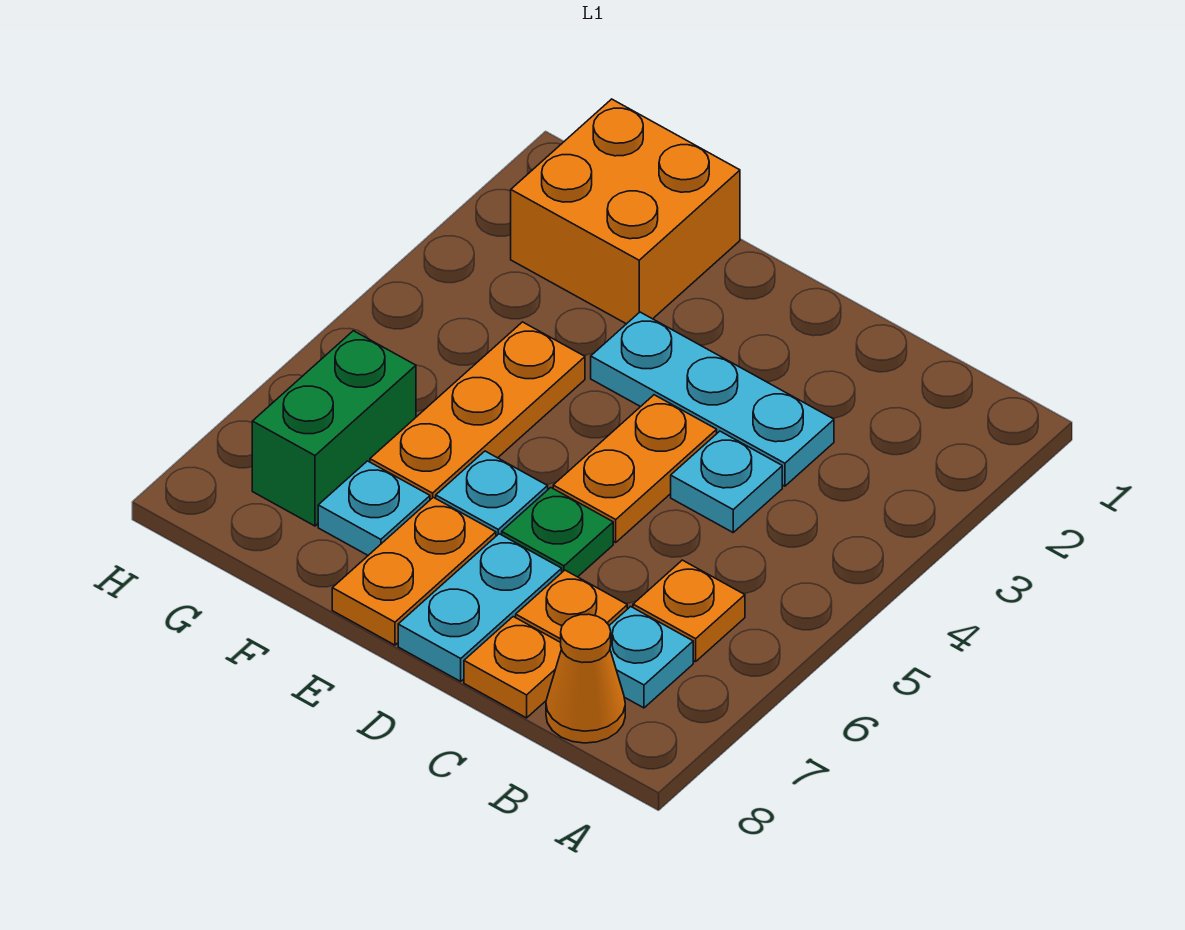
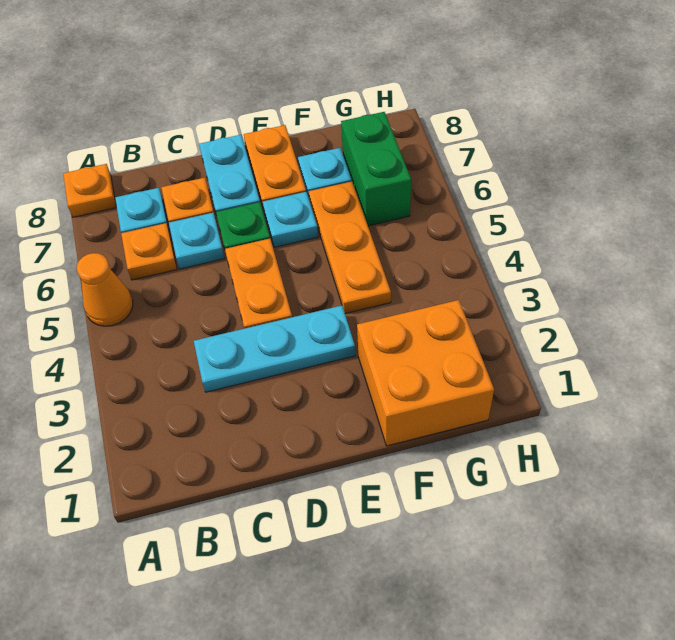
orange 1x1 cone [546,614,625,743] -> orange 1x1 cone moved to [77,253,133,326]
cyan 1x1 plate [671,431,782,532] -> cyan 1x1 plate moved to [169,213,225,269]
orange 1x1 plate [464,617,561,718] -> orange 1x1 plate moved to [63,164,116,217]

